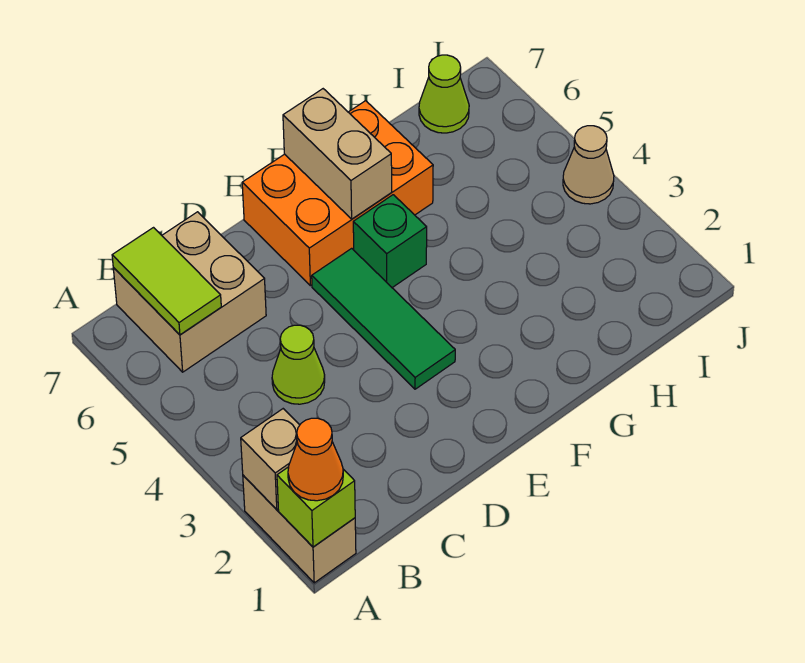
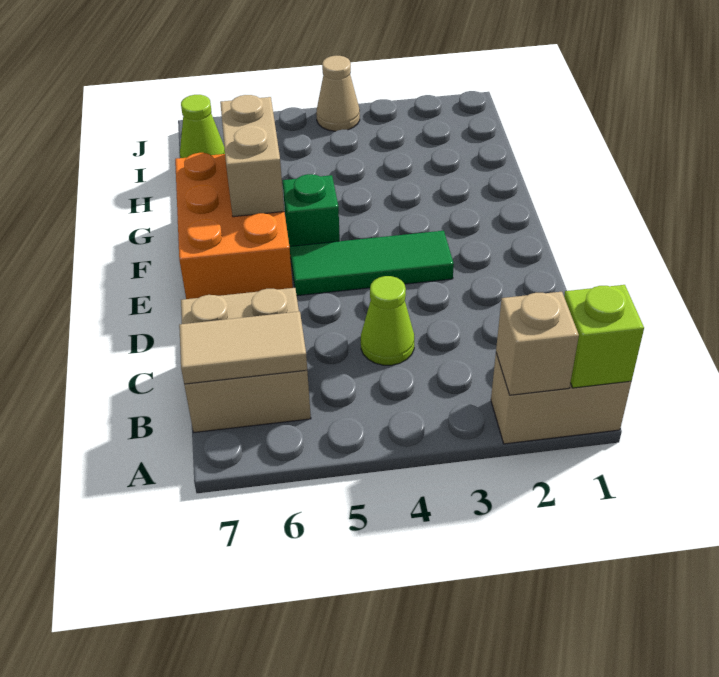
orange 1x1 cone [288,418,343,501] -> none
lime 1x2 tile [112,228,221,335] -> tan 1x2 tile [179,311,307,384]
tan 1x2 brick [283,89,392,219] -> tan 1x2 brick turned to [220,95,284,217]

